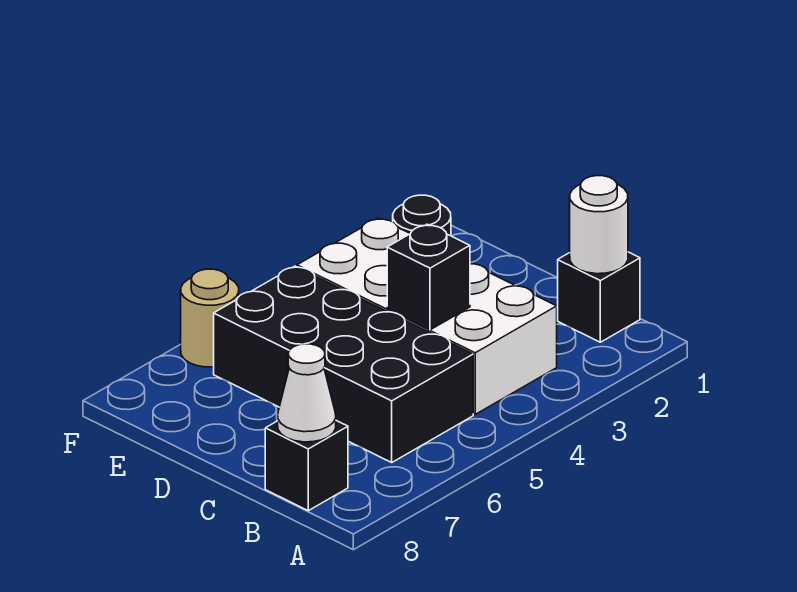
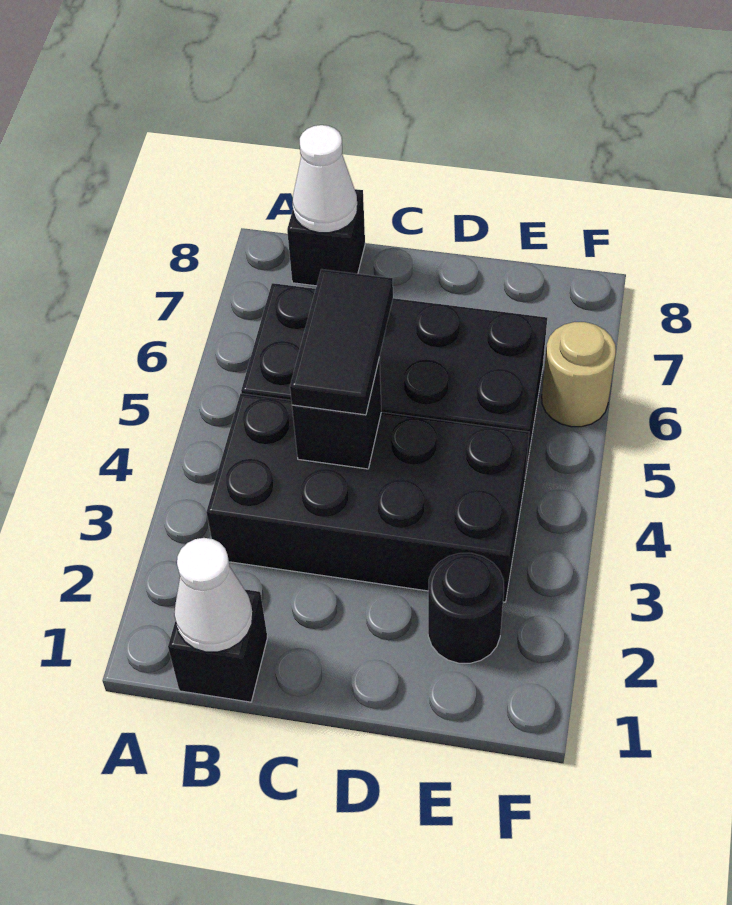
white 1x1 round brick [570,176,628,274] -> white 1x1 cone [174,538,253,652]
white 2x4 brick [297,218,557,414] -> black 2x4 brick [206,393,529,602]
none -> black 1x2 tile [290,269,393,415]

